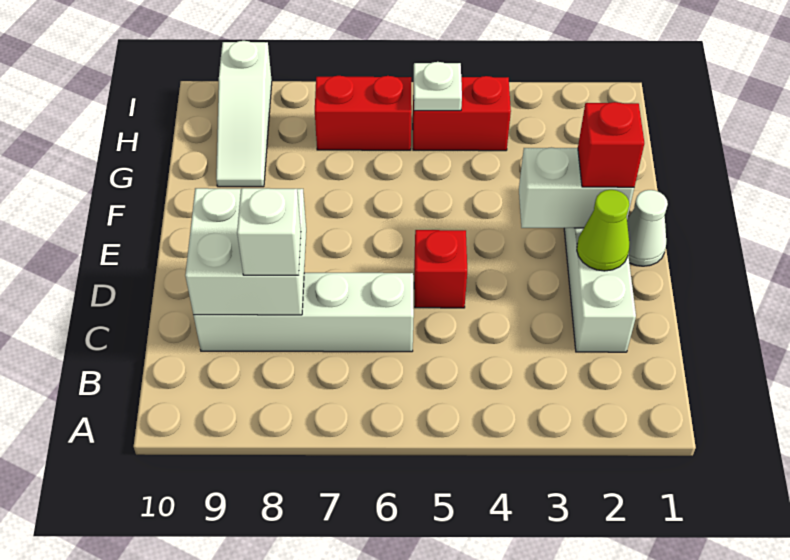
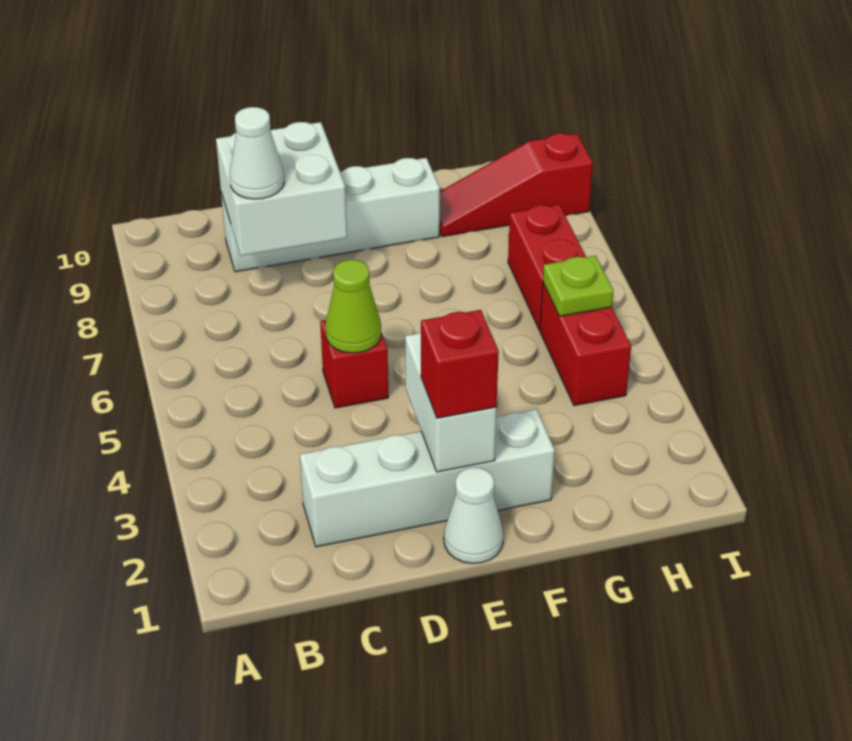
white 1x4 brick [193,273,414,352] -> white 1x4 brick turned to [221,158,440,272]
white 1x1 brick [237,188,301,275] -> white 1x1 cone [230,107,284,199]
lime 1x1 cone [577,190,629,271] -> lime 1x1 cone moved to [325,260,381,353]
white 1x3 slope [216,41,272,187] -> red 1x3 slope [439,133,593,237]
white 1x1 plate [414,62,462,111] -> lime 1x1 plate [543,256,613,316]

